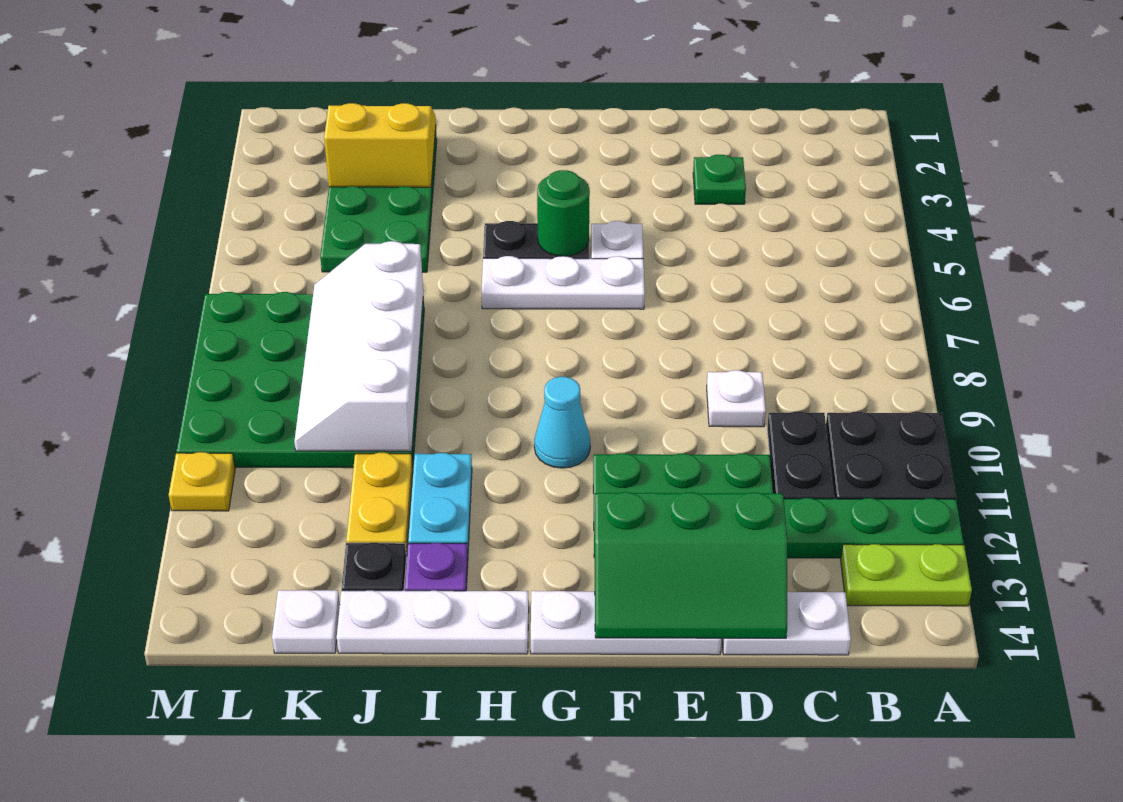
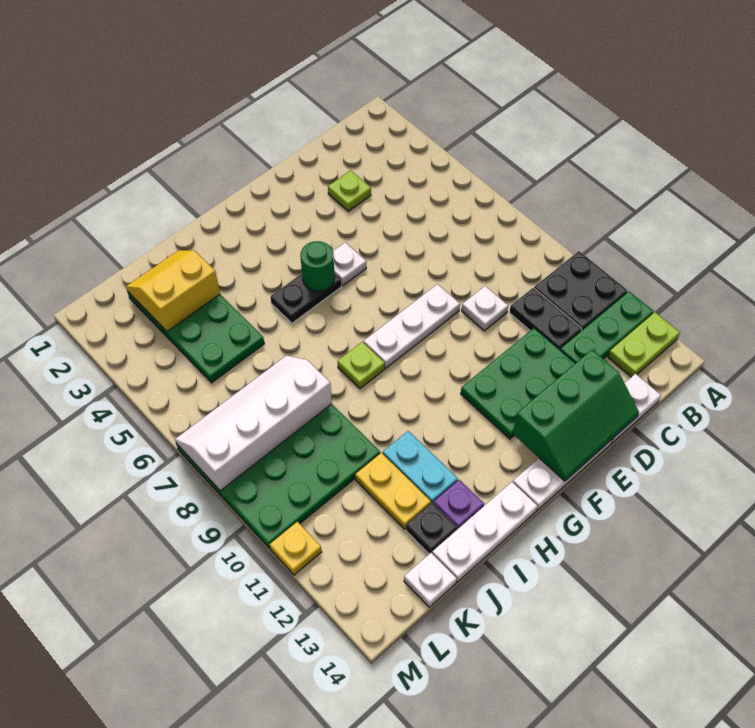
green 1x1 plate [693,155,746,204] -> lime 1x1 plate [328,170,371,211]
white 1x3 plate [481,256,645,309] -> white 1x3 plate moved to [364,284,460,368]
cyan 1x1 cone [534,377,590,468] -> none
none -> lime 1x1 plate [338,342,385,389]
white 2x4 slope [294,241,423,451] -> white 2x4 slope turned to [175,356,332,491]

